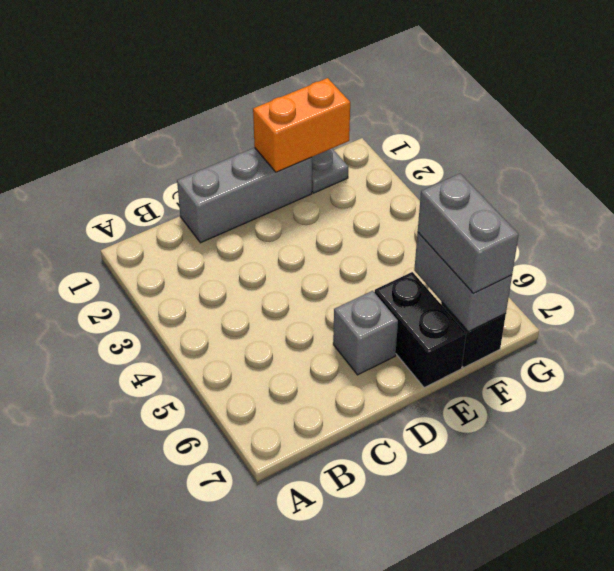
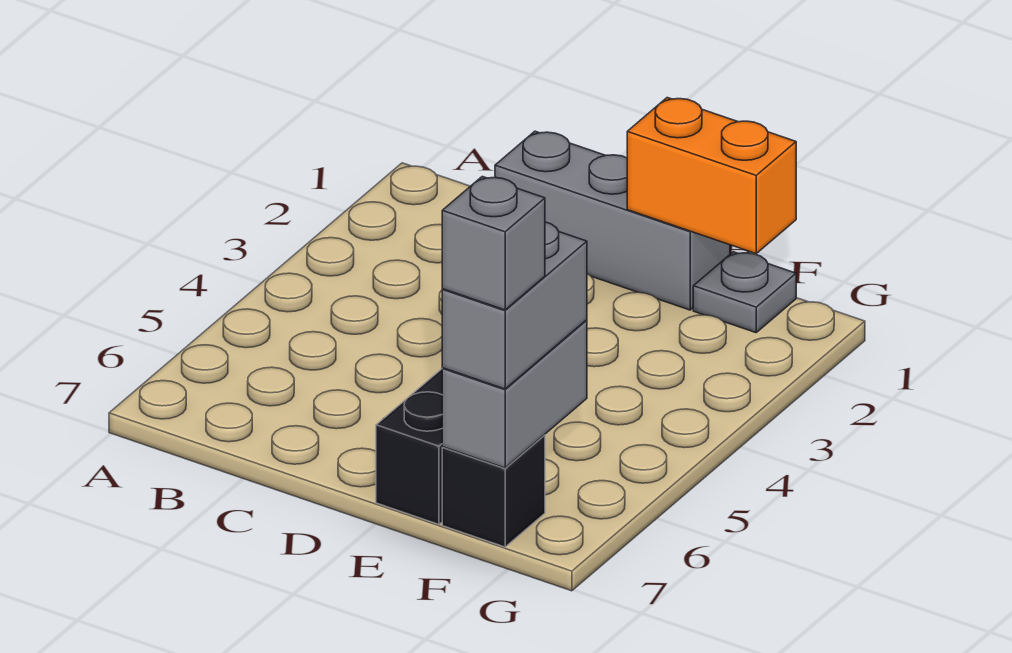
grey 1x1 brick [333,291,398,375] -> grey 1x1 brick moved to [442,177,545,310]

